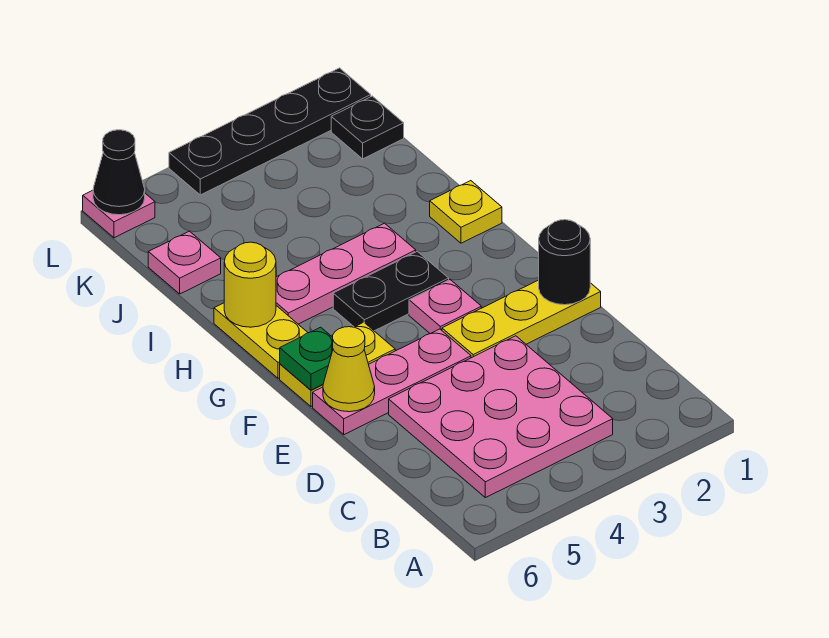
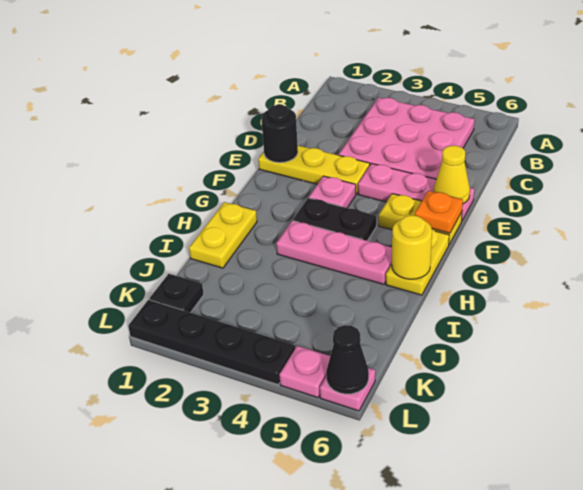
green 1x1 plate [280,327,333,390] -> orange 1x1 plate [415,191,463,233]
yellow 1x1 plate [430,181,502,243] -> yellow 1x2 plate [189,202,257,268]
pink 1x1 plate [148,231,221,294] -> pink 1x1 plate moved to [279,346,330,398]

